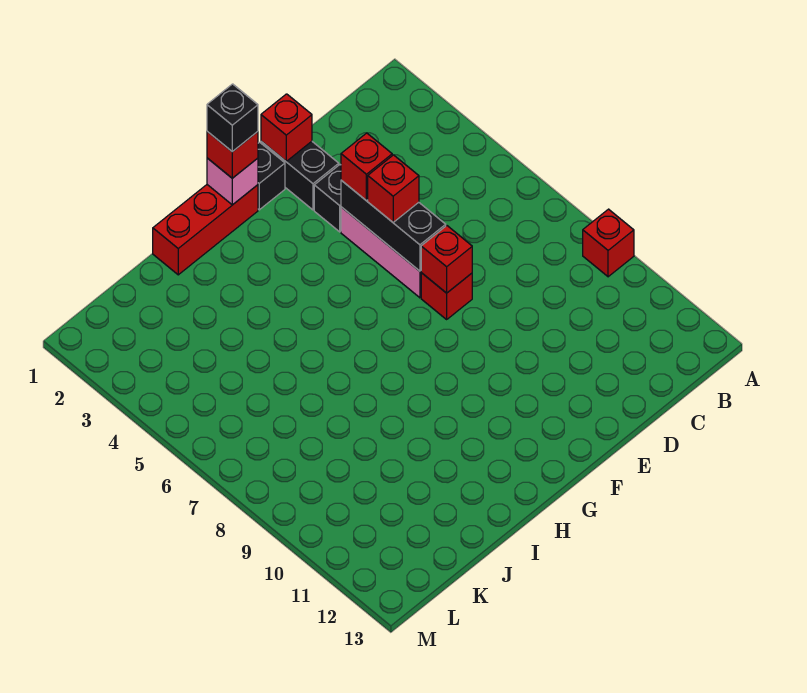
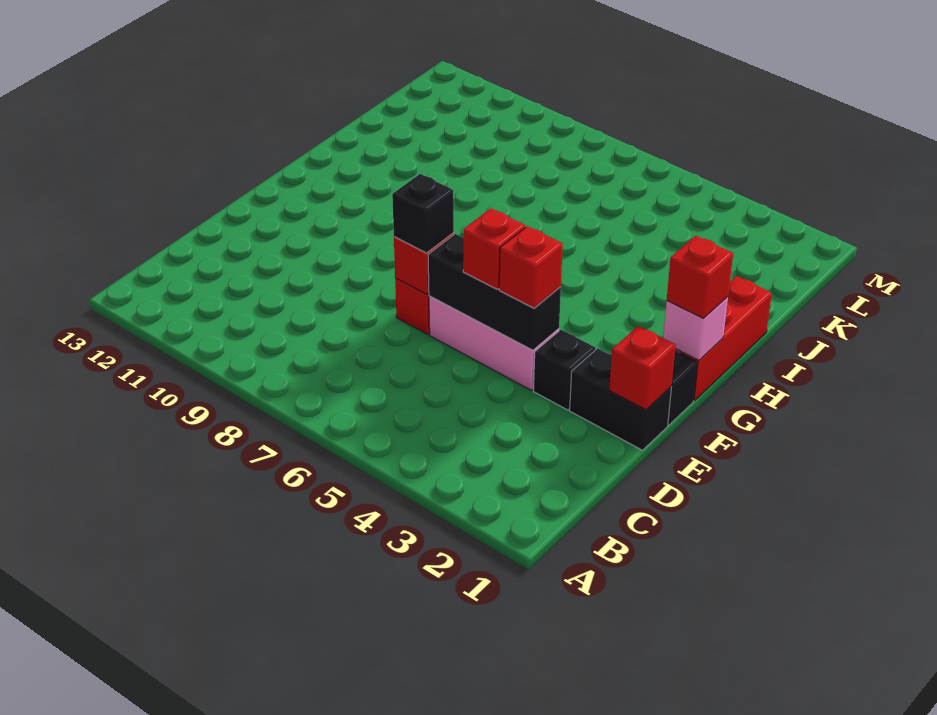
red 1x1 brick [583,209,634,277] -> none
black 1x1 brick [207,84,258,152] -> black 1x1 brick moved to [392,174,454,253]

